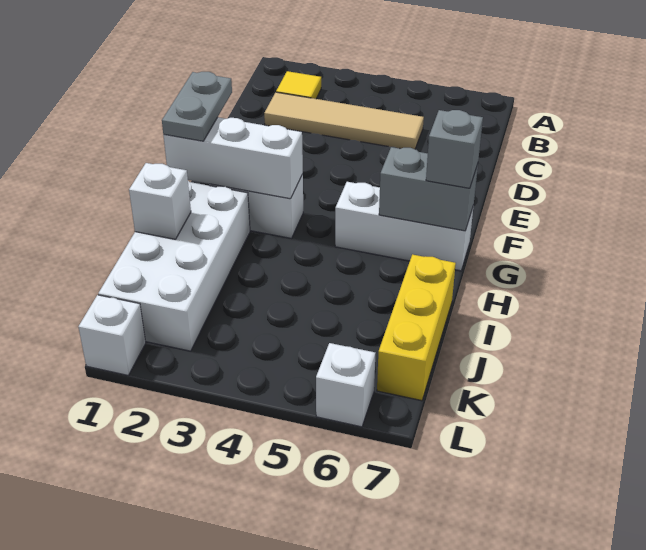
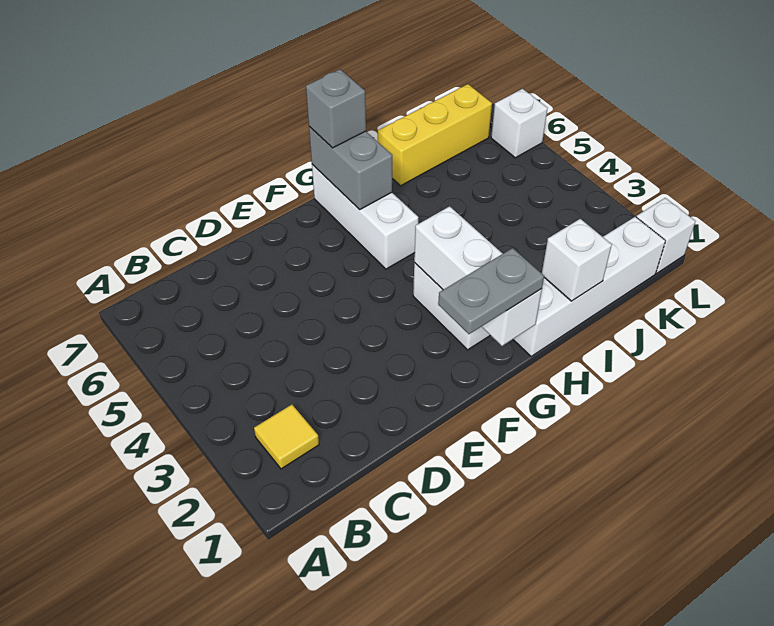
tan 1x4 tile [264,92,424,149] -> none
white 2x4 brick [98,181,250,351] -> white 1x4 brick [513,217,666,356]

